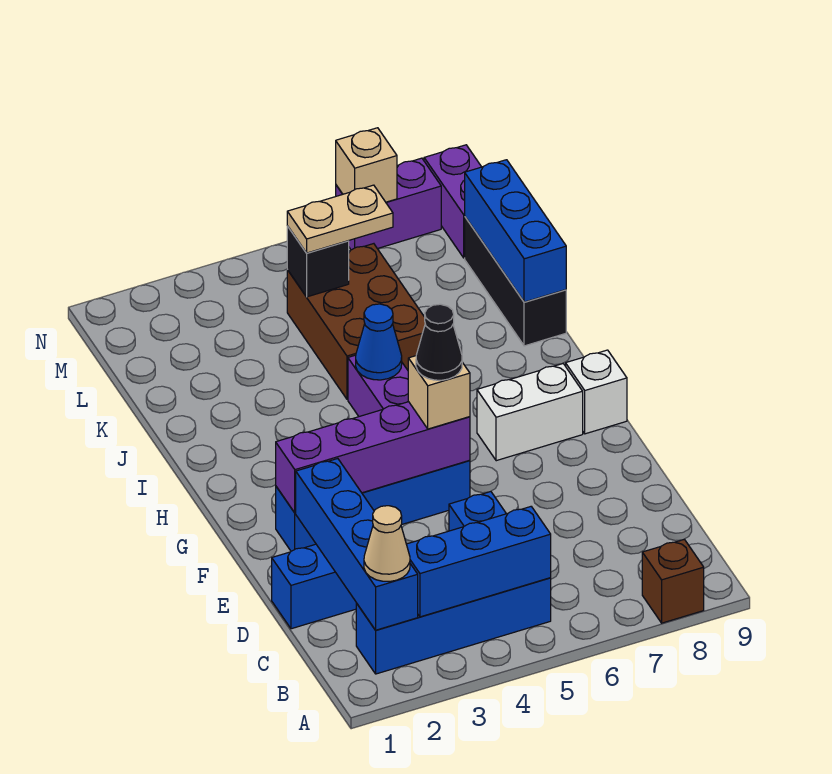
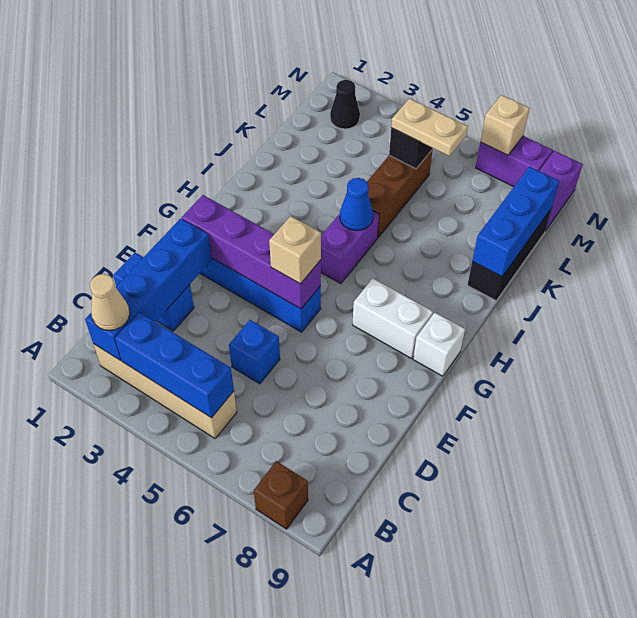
blue 1x4 brick [356,578,551,674] -> tan 1x4 brick [93,344,237,438]
black 1x1 cone [416,304,462,380] -> black 1x1 cone moved to [330,80,360,129]
brown 2x3 brick [287,244,425,399] -> brown 1x3 brick [367,149,433,238]

